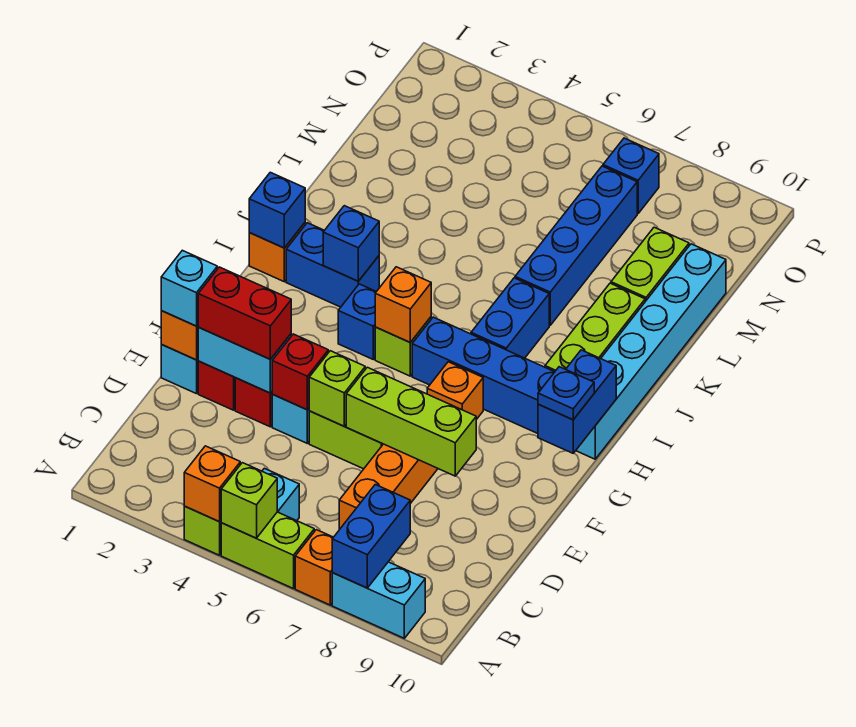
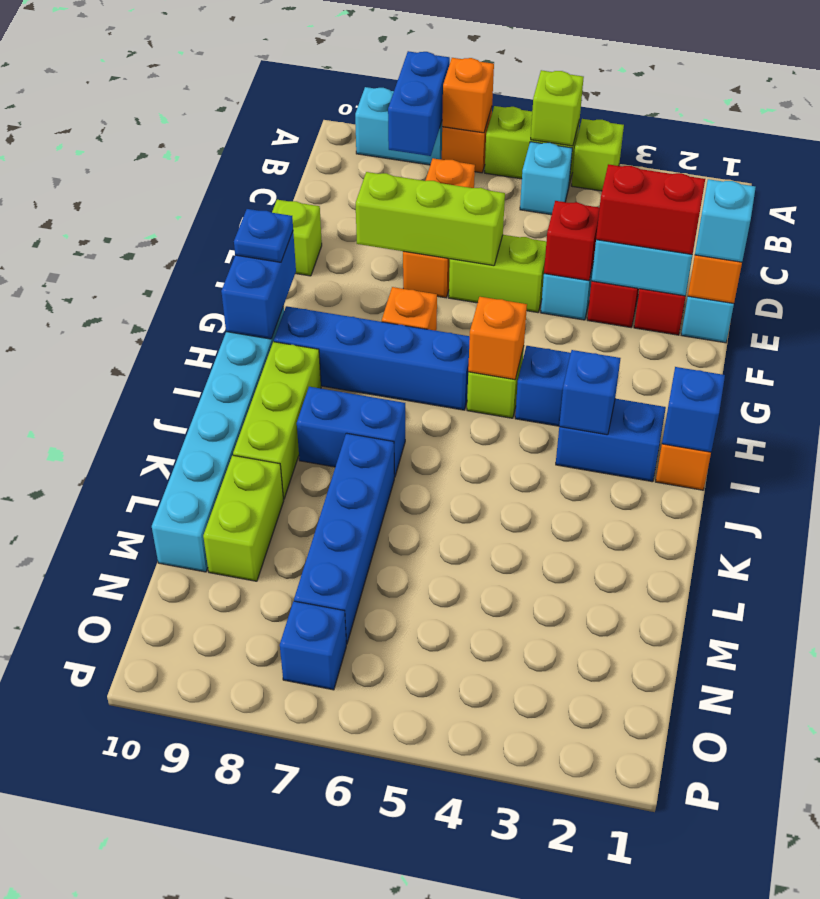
orange 1x1 brick [184,446,240,522] -> orange 1x1 brick moved to [442,58,494,133]
lime 1x1 brick [309,351,365,426] -> lime 1x1 brick moved to [272,200,322,276]
blue 1x2 brick [471,278,549,358] -> blue 1x2 brick turned to [297,387,405,477]

